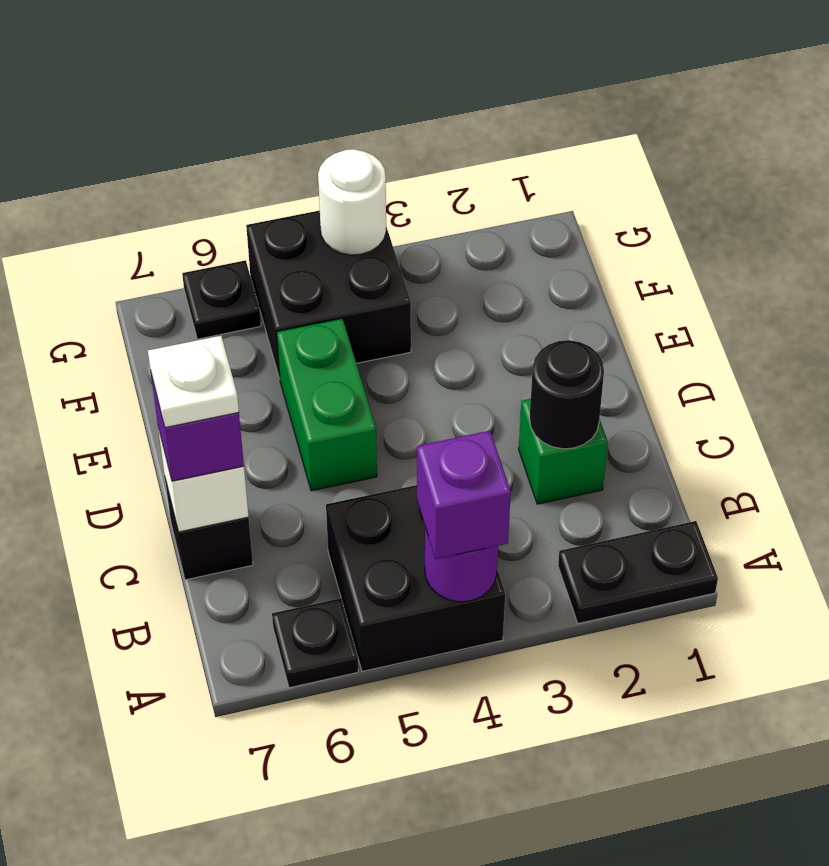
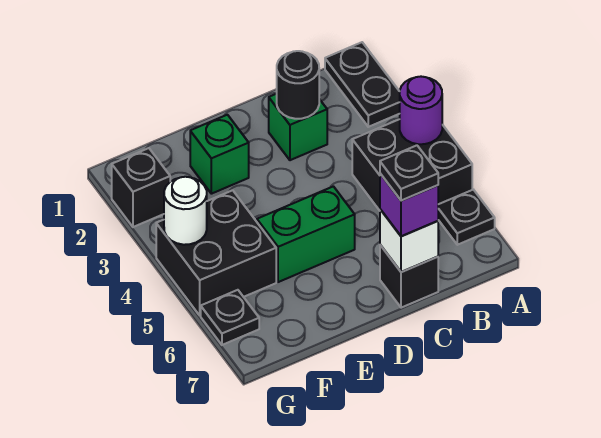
purple 1x1 brick [417,431,511,559] -> none
white 1x1 plate [148,336,239,428] -> black 1x1 plate [380,145,438,201]
none -> green 1x1 brick [190,115,249,194]
none -> black 1x1 brick [112,148,170,227]

